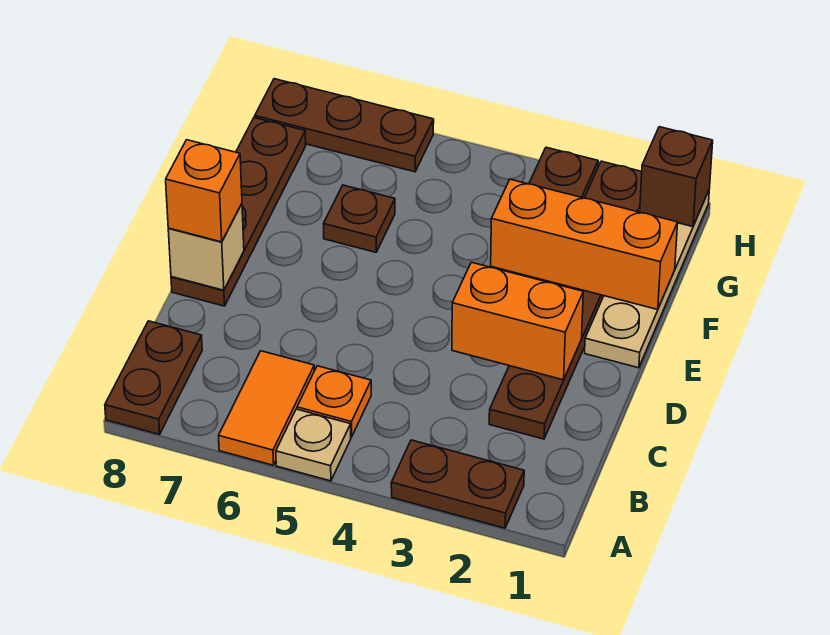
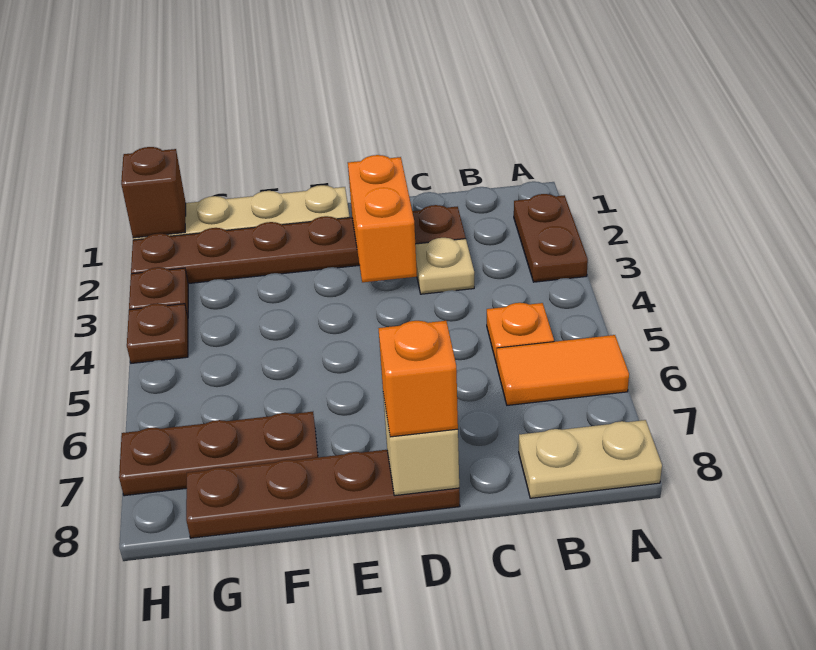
tan 1x1 plate [276,409,351,481] -> tan 1x1 plate moved to [415,238,474,294]
brown 1x2 plate [105,321,202,434] -> tan 1x2 plate [519,420,662,498]
orange 1x3 brick [491,179,678,310] -> none
brown 1x1 plate [324,185,395,252] -> brown 1x1 plate moved to [127,303,188,363]
brown 1x3 plate [255,79,434,172] -> brown 1x3 plate turned to [119,412,318,496]

